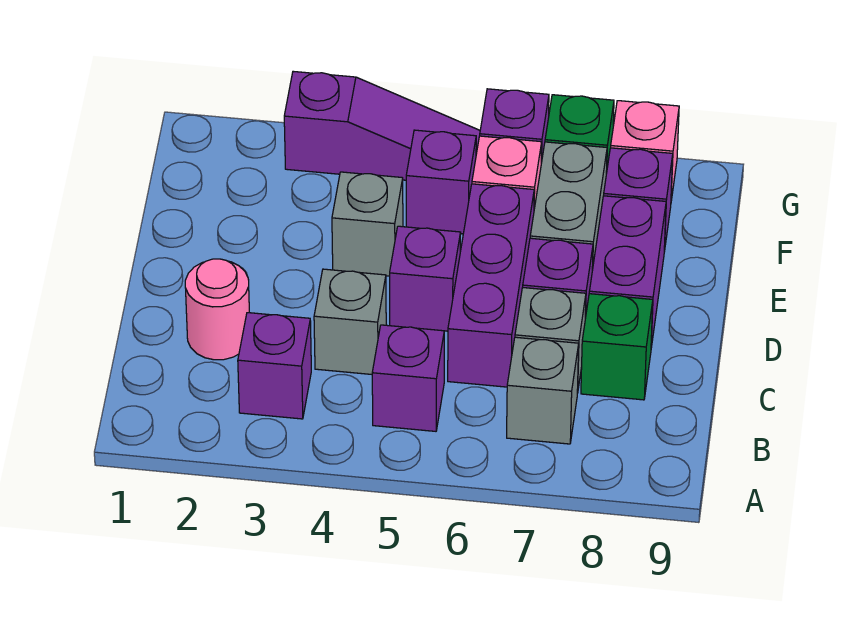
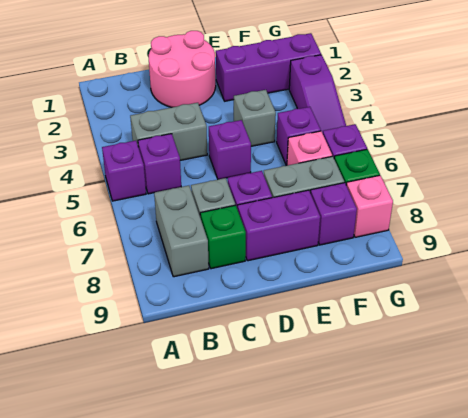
purple 1x1 brick [238,313,311,419] -> purple 1x1 brick moved to [102,141,146,201]
grey 1x1 brick [507,337,579,444] -> grey 1x2 brick [154,186,209,277]
pink 1x1 round brick [185,259,249,360] -> pink 2x2 round brick [149,31,216,107]
grey 1x1 brick [314,269,386,374] -> grey 1x2 brick [130,103,207,161]
purple 1x3 brick [448,184,534,387] -> purple 1x3 brick moved to [216,33,321,101]

